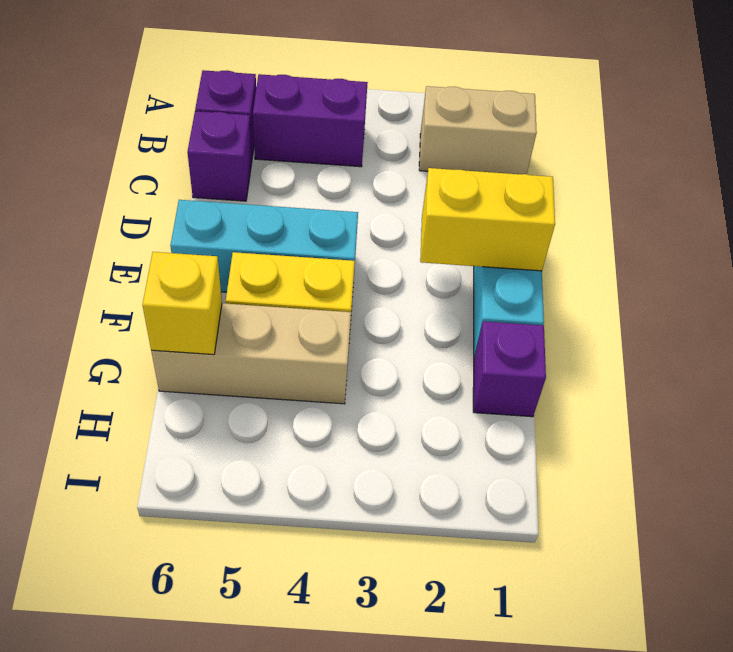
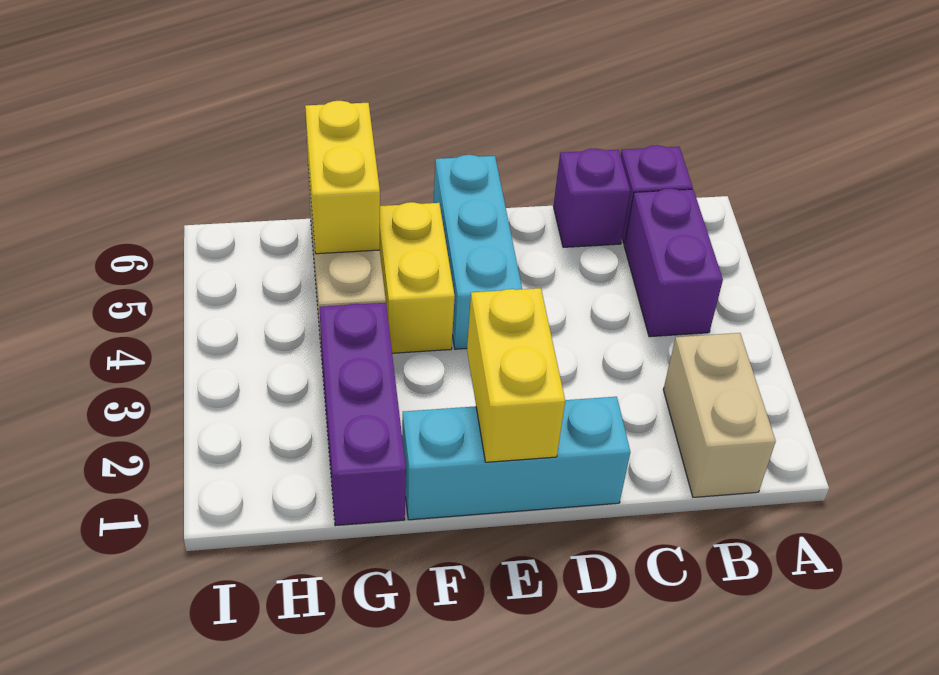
purple 1x1 brick [473,321,546,417] -> purple 1x3 brick [320,303,406,526]
yellow 1x1 brick [142,252,222,355] -> yellow 1x2 brick [305,101,380,254]

